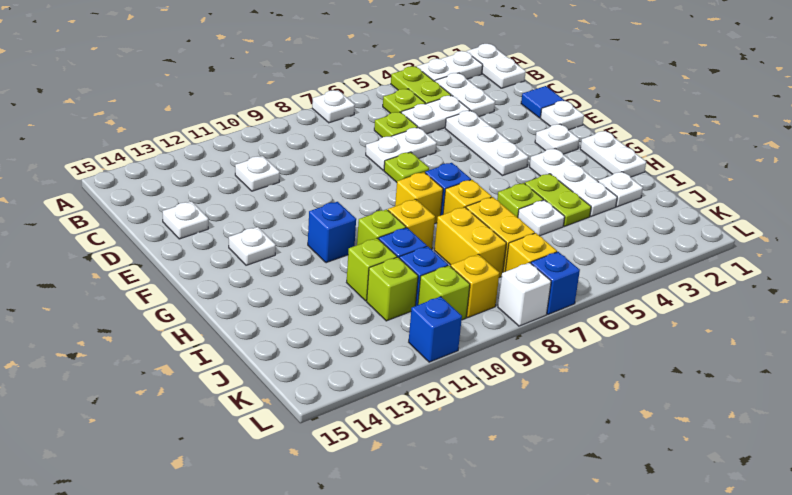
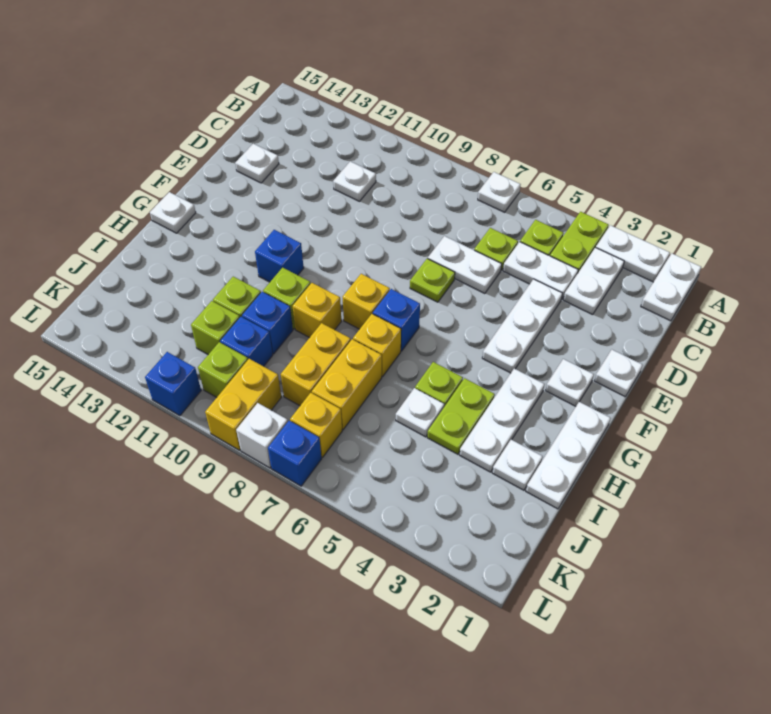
blue 1x1 tile [521,86,564,118] -> none
white 1x1 plate [229,227,276,265] -> white 1x1 plate moved to [150,192,196,233]
white 1x2 plate [580,131,646,177] -> white 1x3 plate [526,402,611,509]
yellow 1x1 brick [451,254,499,318] -> yellow 1x2 brick [205,359,281,450]

